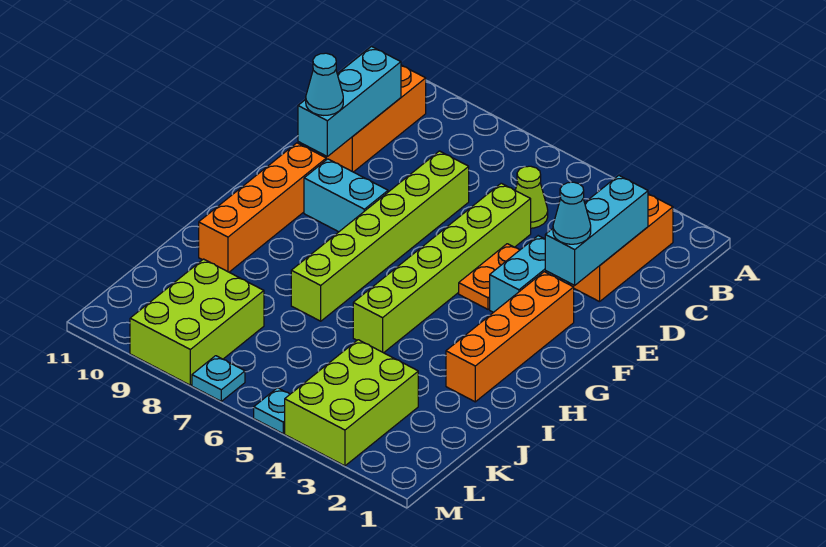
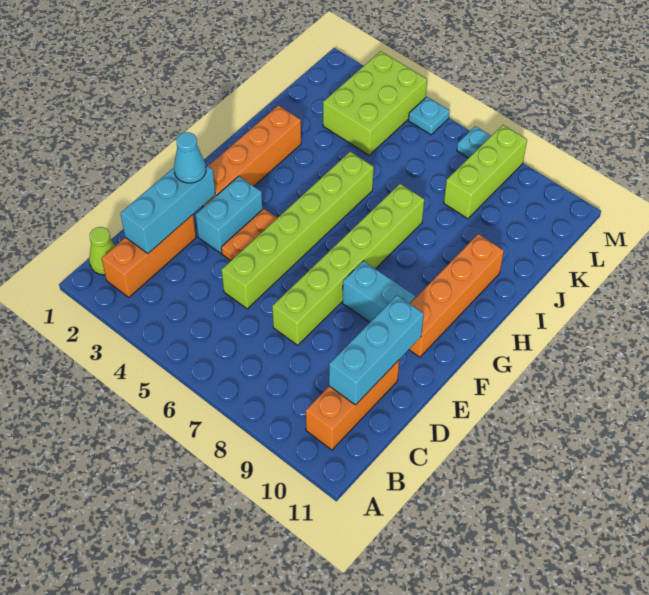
lime 1x1 cone [515,166,548,228] -> lime 1x1 cone moved to [89,227,115,275]
cyan 1x1 cone [306,53,343,115] -> none
lime 2x3 brick [130,259,264,385] -> lime 1x3 brick [444,125,527,219]

